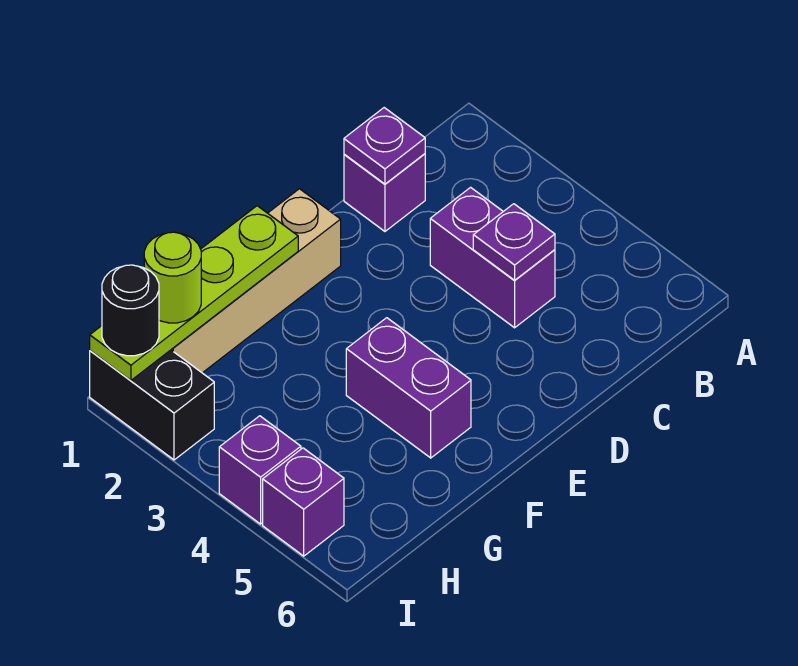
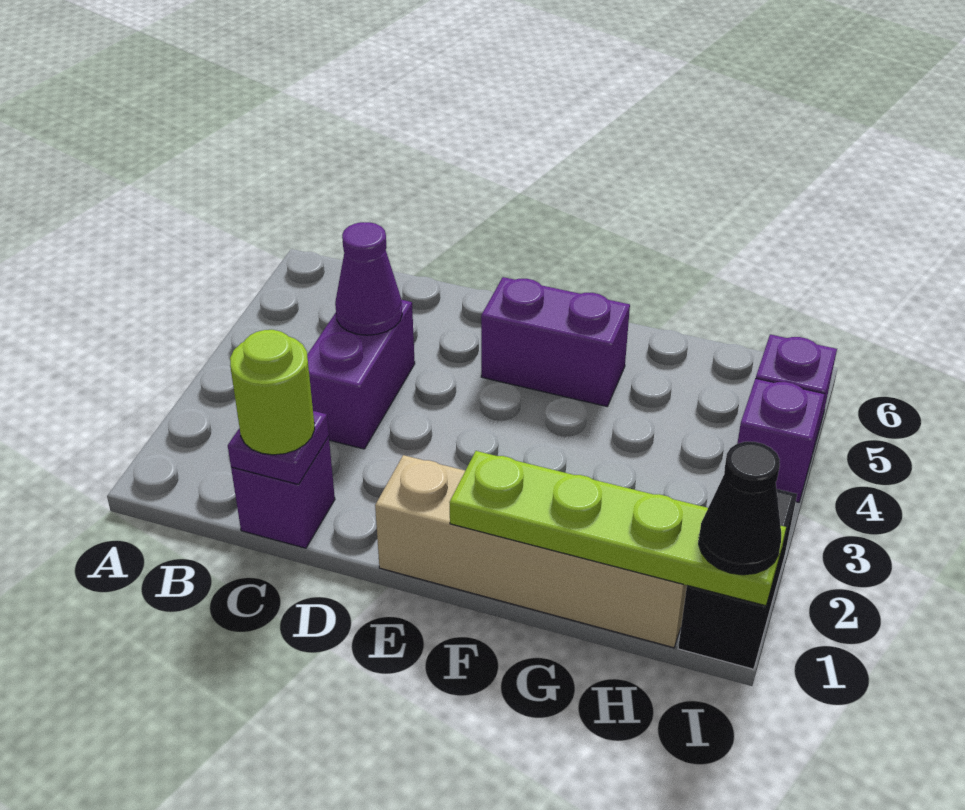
purple 1x1 plate [473,204,555,280] -> purple 1x1 cone [335,222,402,335]
purple 1x2 brick [346,318,471,458] -> purple 1x2 brick turned to [481,277,630,406]
lime 1x1 round brick [144,232,201,323] -> lime 1x1 round brick moved to [230,330,315,455]
black 1x1 round brick [102,265,159,356] -> black 1x1 cone [699,442,781,575]

